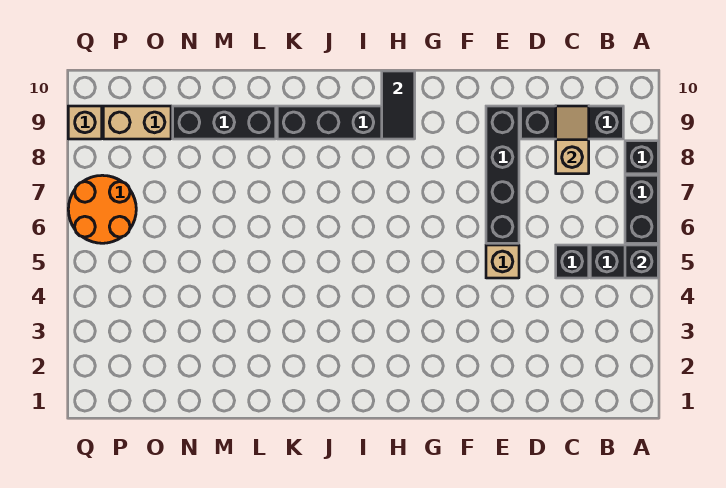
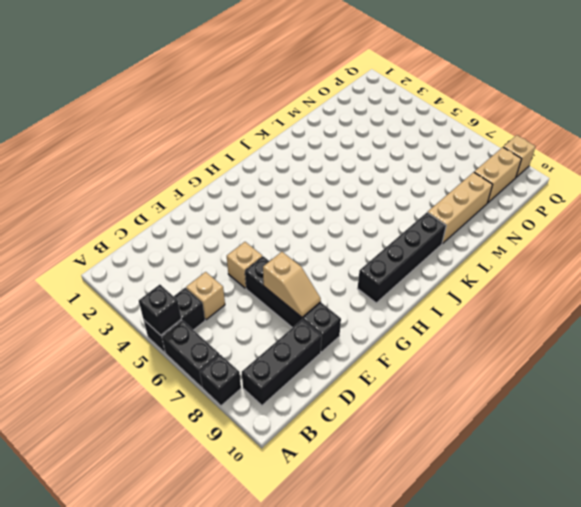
black 1x1 brick [556,245,589,278] -> tan 1x1 brick [186,272,225,320]
tan 1x2 slope [556,106,589,174] -> tan 1x2 slope moved to [263,252,321,317]
black 1x2 tile [382,71,415,139] -> none
black 1x3 brick [173,106,276,139] -> tan 1x3 brick [428,172,492,243]
orange 2x2 round brick [68,175,136,243] -> none

